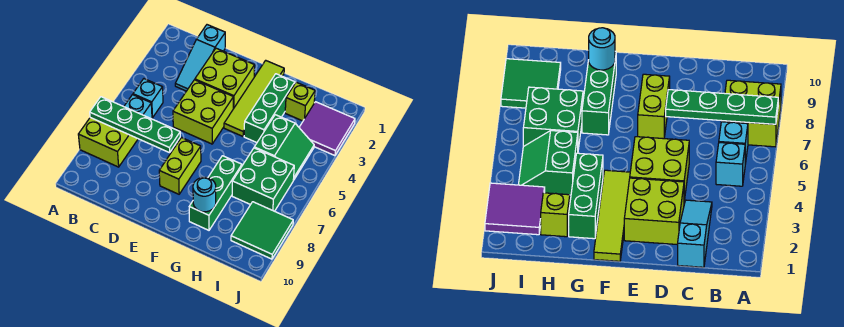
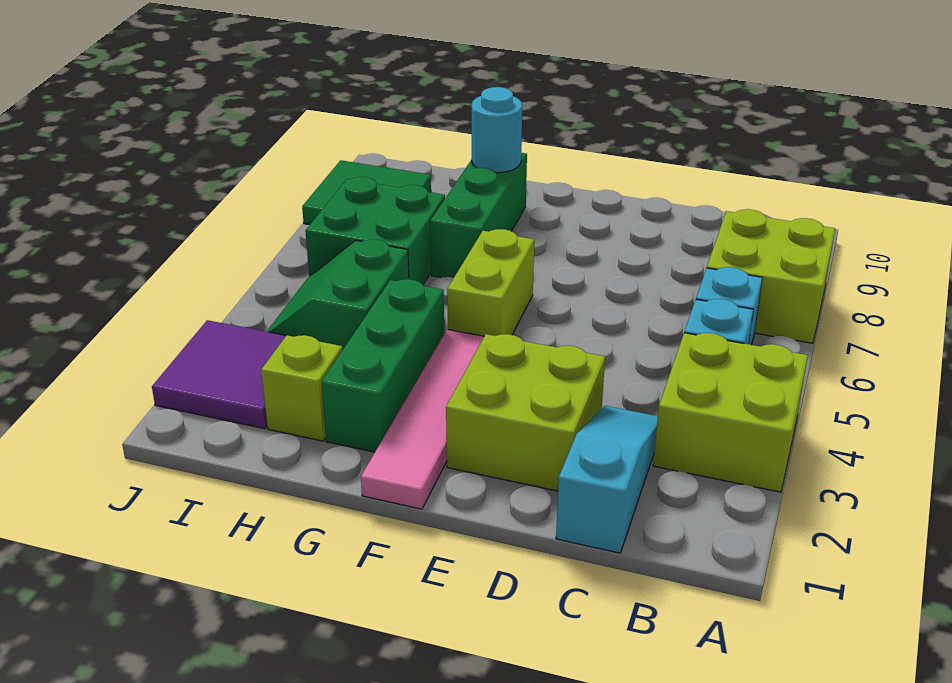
green 1x4 plate [90,97,180,153] -> none
lime 2x2 brick [173,80,233,144] -> lime 2x2 brick moved to [653,333,808,492]
lime 1x2 brick [159,138,201,194] -> lime 1x2 brick moved to [447,229,534,336]
lime 1x4 tile [224,60,284,136] -> pink 1x4 tile [361,329,484,509]

